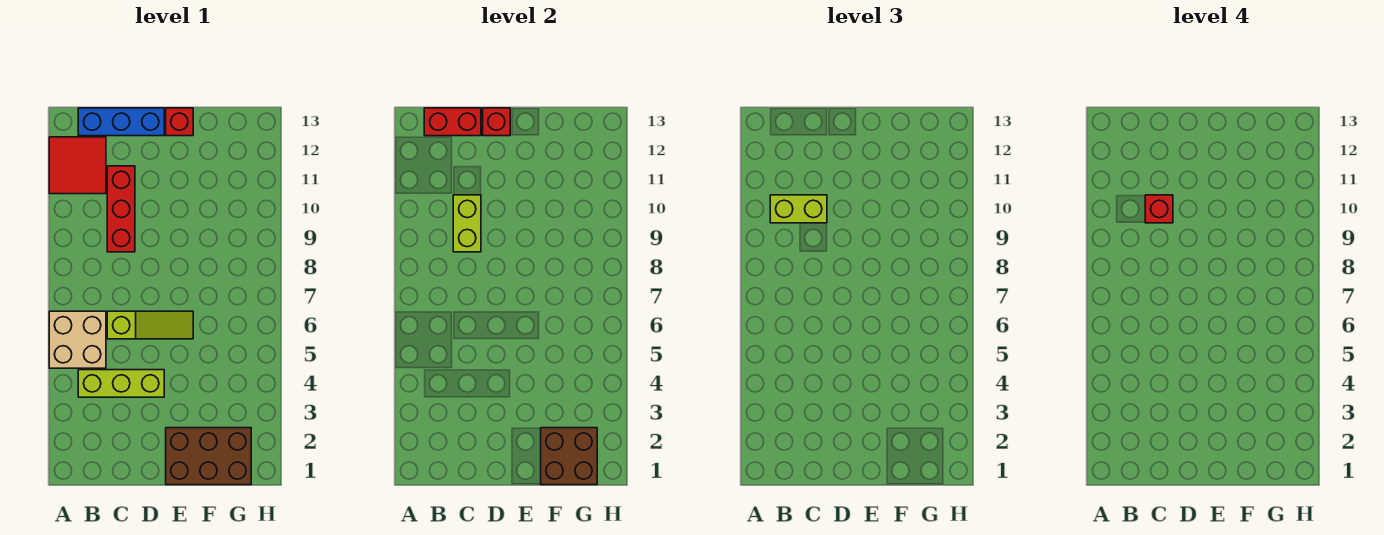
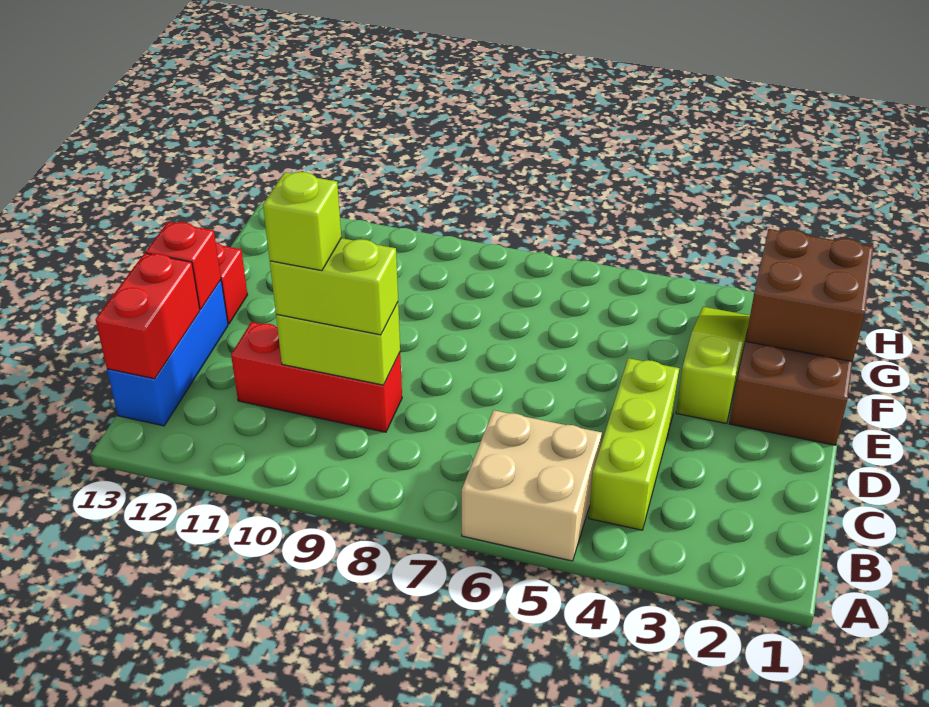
red 2x2 tile [49,137,106,194] -> none
lime 1x2 brick [770,195,827,223] -> lime 1x2 brick turned to [270,238,398,335]
lime 1x3 slope [107,311,193,339] -> lime 1x3 slope moved to [676,307,750,424]
red 1x1 brick [1145,195,1173,223] -> lime 1x1 brick [263,172,341,271]

